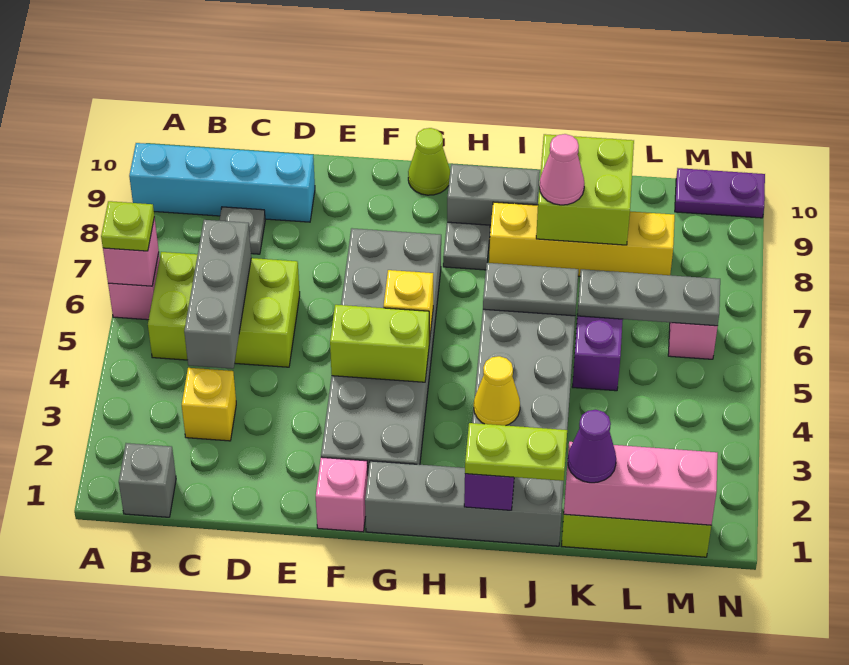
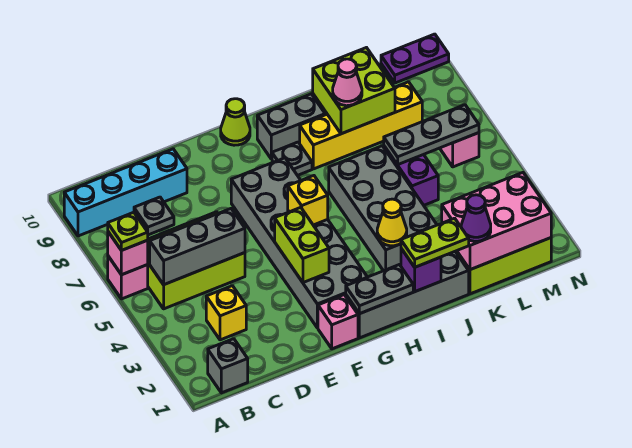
grey 1x3 brick [184,220,251,369] -> grey 1x3 brick turned to [150,209,245,285]
lime 1x2 brick [330,305,429,382] -> lime 1x2 brick turned to [275,207,329,283]
grey 1x2 plate [483,263,578,316] -> grey 1x2 plate moved to [346,265,413,314]
pink 1x3 brick [564,442,718,525] -> pink 2x3 brick [442,173,551,270]

